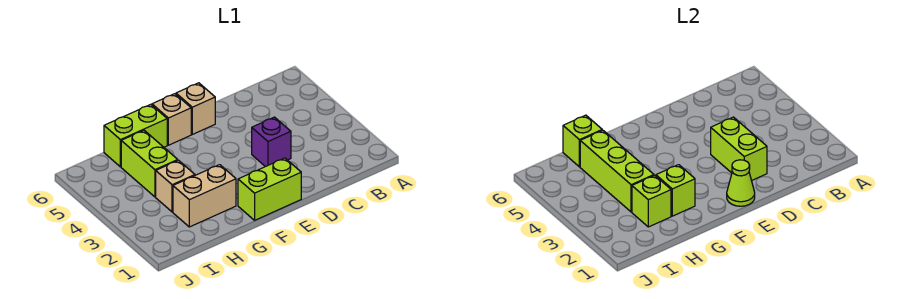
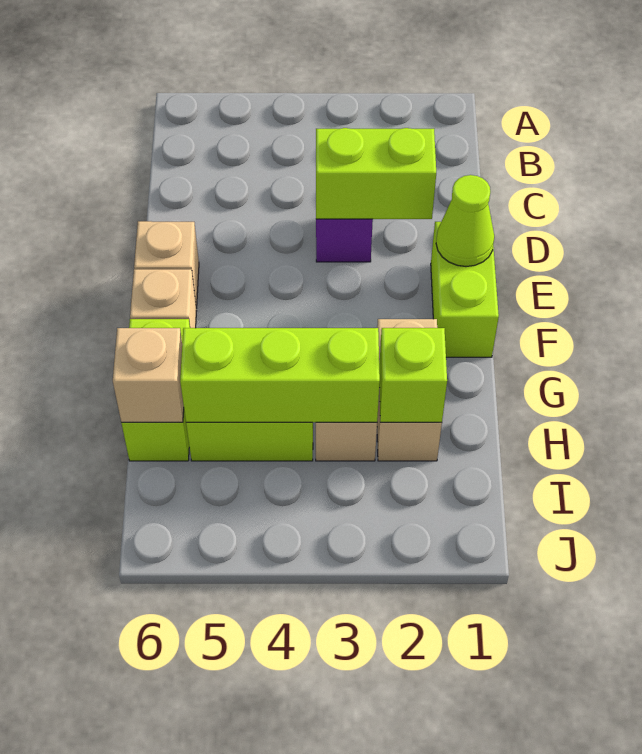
lime 1x1 brick [656,165,695,216] -> none
lime 1x1 brick [563,115,602,167] -> tan 1x1 brick [113,328,184,422]

